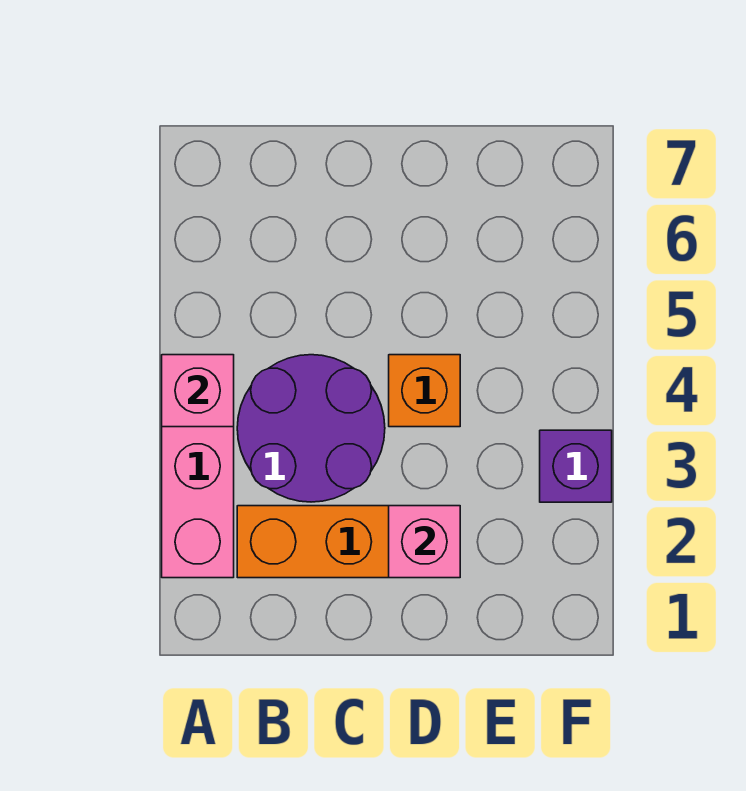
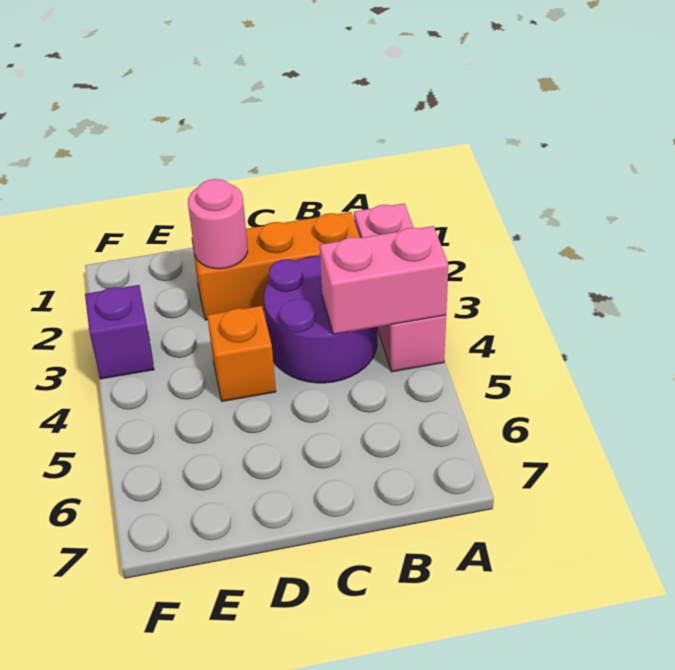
pink 1x1 brick [162,355,234,427] -> pink 1x2 brick [320,226,448,334]
pink 1x1 brick [389,506,460,578] -> pink 1x1 round brick [188,179,248,269]

